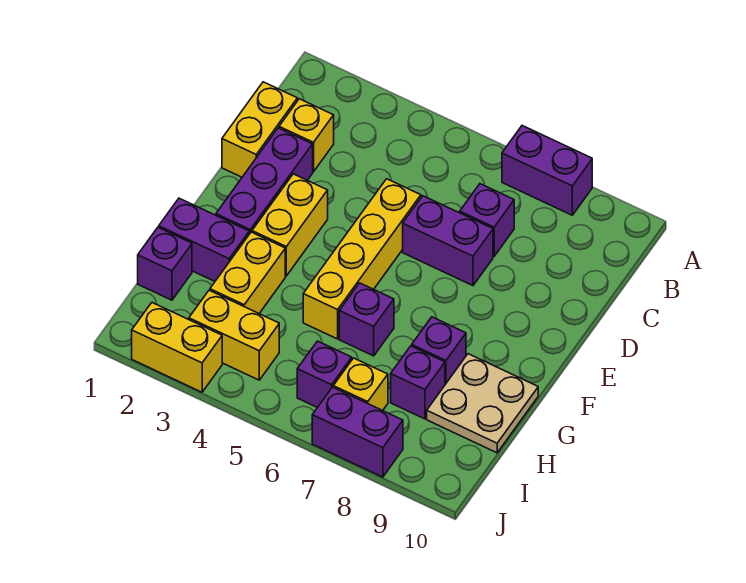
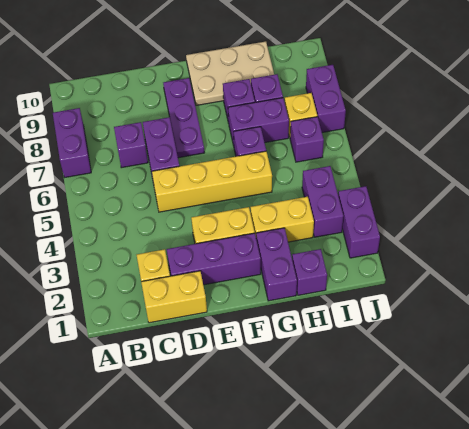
none -> purple 1x3 plate [163,78,204,158]
none -> purple 1x2 brick [228,98,289,146]
tan 2x2 plate [427,354,538,453] -> tan 2x3 plate [186,41,274,105]
yellow 1x2 brick [189,290,279,380] -> purple 1x2 brick [302,166,344,237]
yellow 1x2 brick [132,303,222,392] -> purple 1x2 brick [338,186,380,258]

